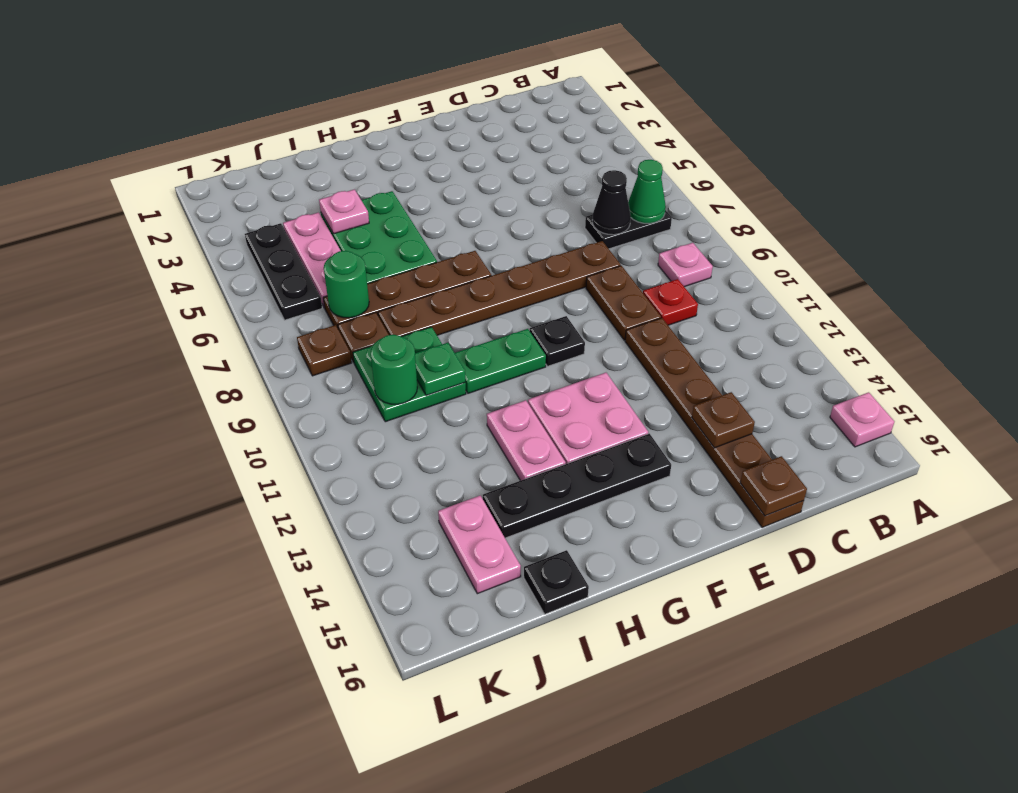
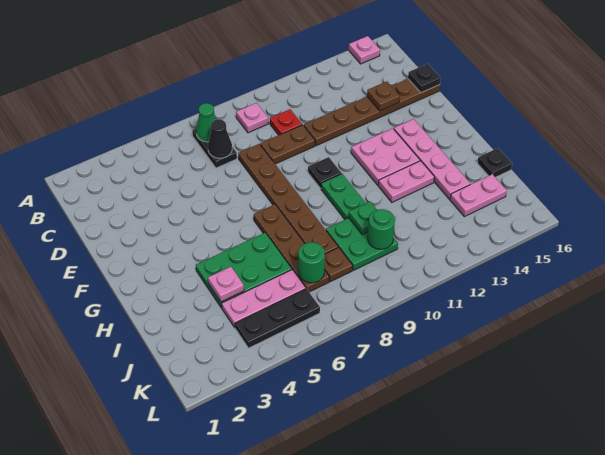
brown 1x1 plate [740,456,807,516] -> black 1x1 plate [408,64,441,93]
black 1x4 plate [483,434,671,538] -> pink 1x4 plate [394,119,470,199]
brown 1x1 plate [297,325,351,376] -> none

